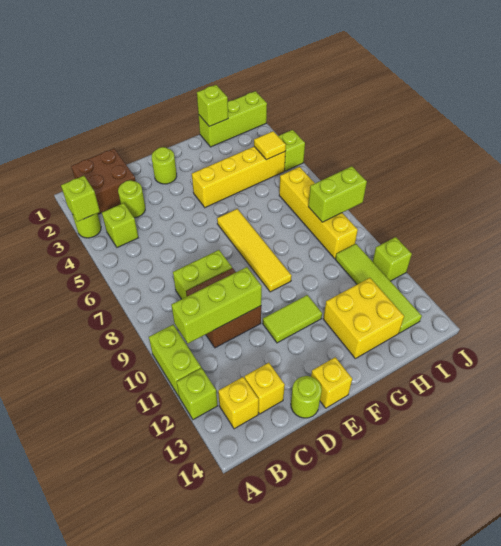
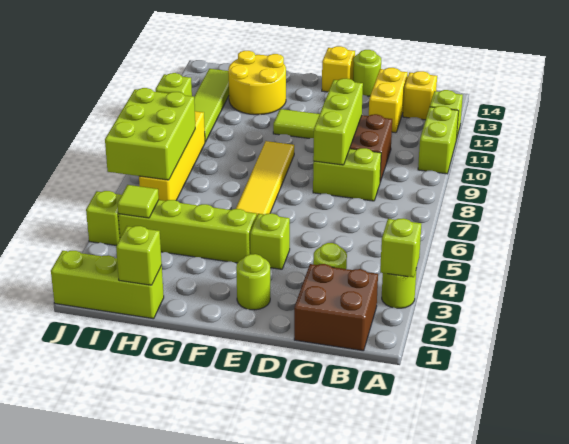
lime 1x1 brick [102,203,138,248] -> lime 1x1 brick moved to [250,213,290,269]
lime 1x3 brick [171,267,262,343] -> lime 1x3 brick turned to [313,79,363,165]
yellow 1x1 brick [245,363,285,414] -> yellow 1x2 brick [369,68,408,133]
yellow 1x4 brick [192,147,285,208] -> lime 1x4 brick [118,200,257,263]
yellow 2x2 brick [323,278,404,359] -> yellow 2x2 round brick [228,51,286,115]
yellow 1x1 tile [254,131,286,160] -> lime 1x1 tile [117,185,159,218]
lime 1x2 brick [308,166,367,222] -> lime 2x3 brick [105,88,195,180]

